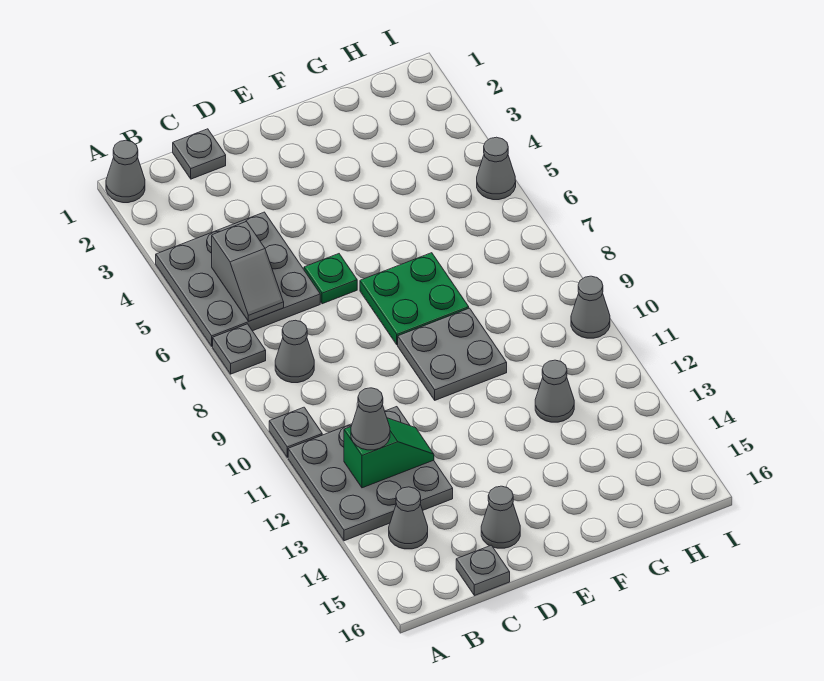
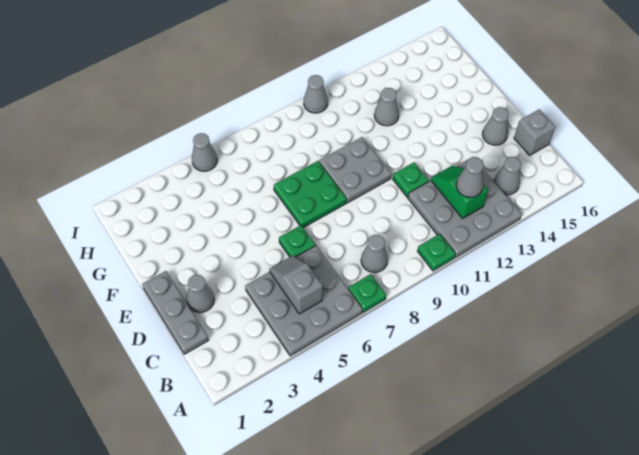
grey 1x1 cone [106,140,145,203] -> grey 1x1 cone moved to [187,275,214,313]
grey 1x1 plate [213,324,266,374] -> green 1x1 plate [348,274,386,312]
grey 1x1 plate [269,407,322,457] -> green 1x1 plate [418,234,456,271]
grey 1x2 slope [212,222,284,321] -> grey 1x2 slope turned to [269,256,323,314]
grey 1x1 plate [173,129,226,179] -> grey 1x3 plate [142,271,208,354]
grey 1x1 plate [456,545,510,596] -> grey 1x1 brick [514,109,555,155]
none -> green 1x1 plate [393,162,429,197]

